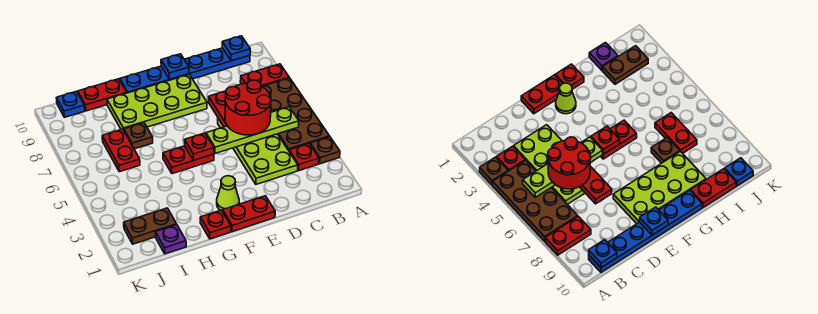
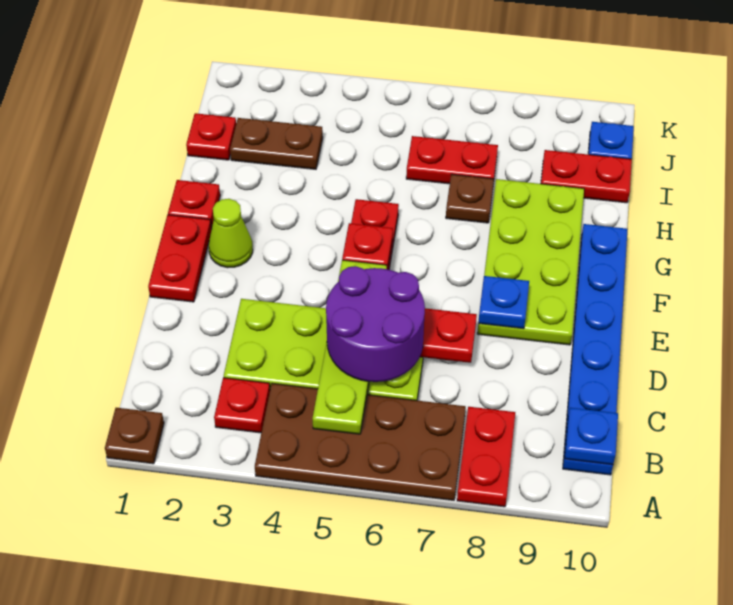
brown 1x1 plate [310,137,340,164] -> brown 1x1 plate moved to [105,408,164,464]
red 2x2 round brick [225,80,271,135] -> purple 2x2 round brick [326,266,425,382]
blue 1x1 plate [161,54,189,79] -> blue 1x1 plate moved to [478,276,529,329]
red 1x2 plate [78,79,127,111] -> red 1x2 plate turned to [541,150,632,203]
purple 1x1 plate [156,225,186,254] -> red 1x1 plate [186,113,236,160]
brown 1x2 plate [124,208,177,244] -> brown 1x2 plate turned to [230,118,323,169]

